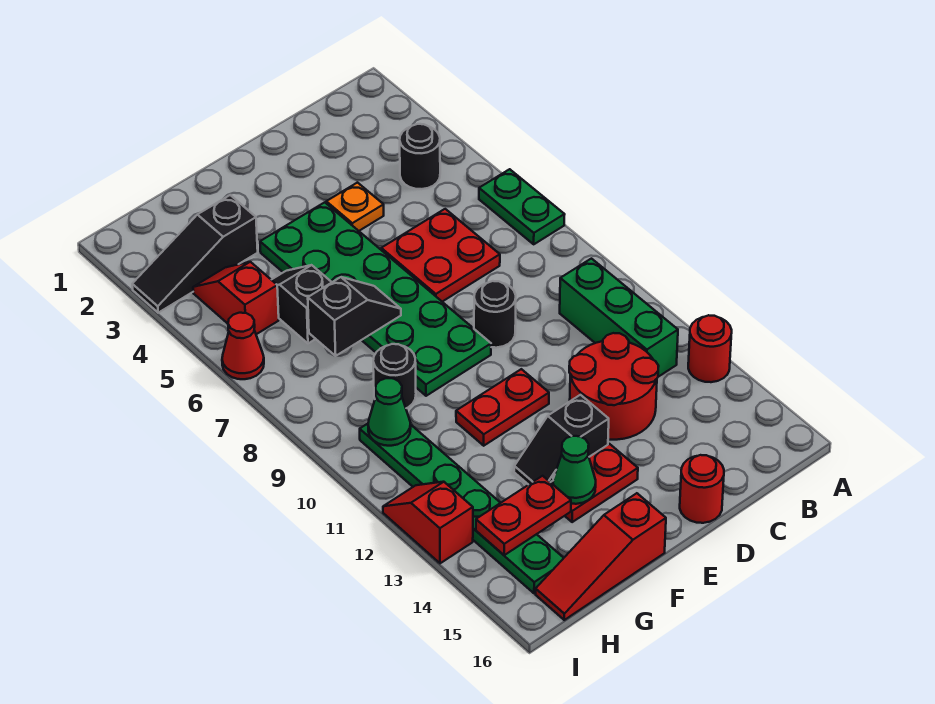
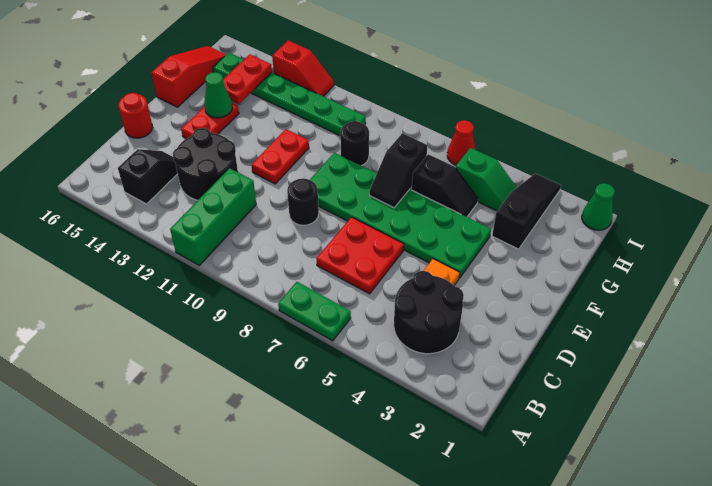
red 1x1 round brick [688,315,732,382] -> none
black 1x1 round brick [400,124,440,189] -> black 2x2 round brick [394,271,464,354]
green 1x3 brick [560,259,678,377] -> green 1x3 brick turned to [170,168,256,265]
red 2x2 round brick [569,333,659,440] -> black 2x2 round brick [173,128,238,200]
black 1x2 slope [514,395,609,485] -> black 1x2 slope moved to [118,149,178,204]
red 1x2 slope [193,262,279,334] -> green 1x2 slope [456,148,517,211]
green 1x1 cone [368,378,411,446] -> green 1x1 cone moved to [582,183,615,230]

